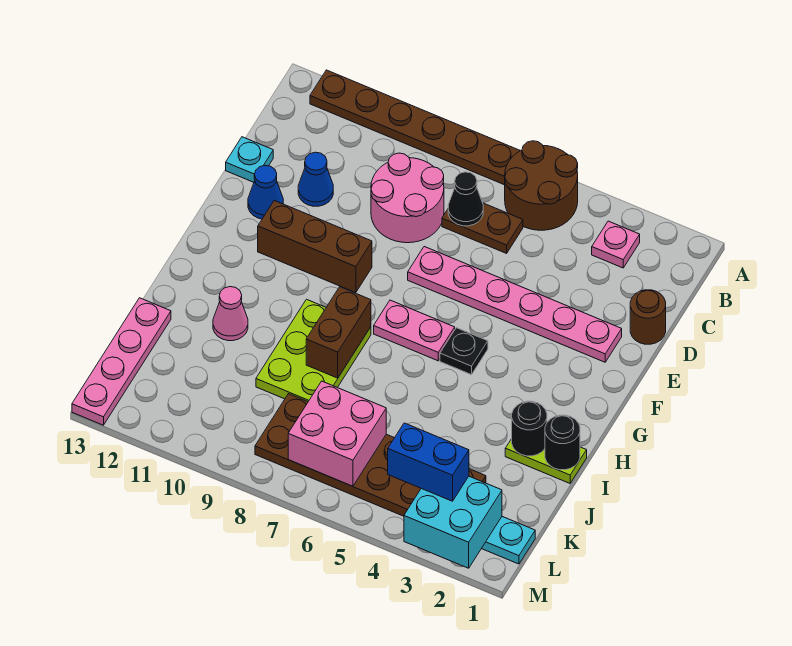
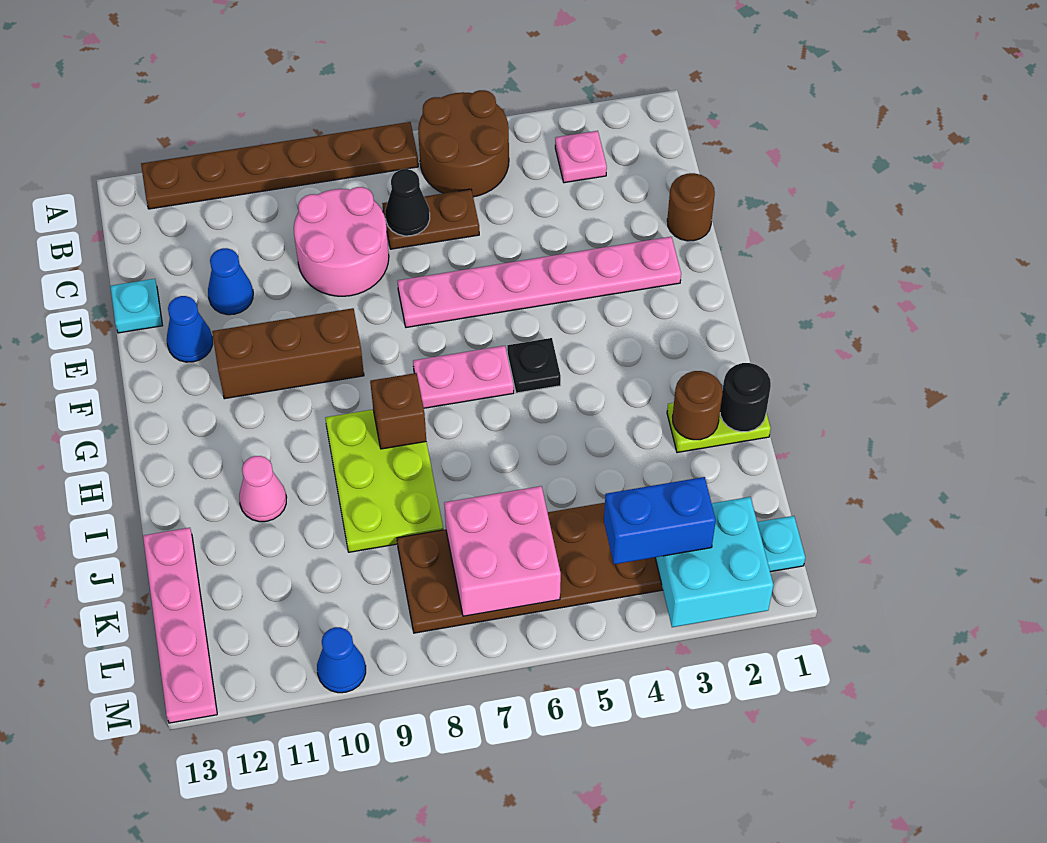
brown 1x2 brick [306,287,371,378] -> brown 1x1 brick [370,373,426,449]
black 1x1 round brick [512,401,547,456] -> brown 1x1 round brick [673,371,723,440]
none -> blue 1x1 cone [317,627,366,693]

